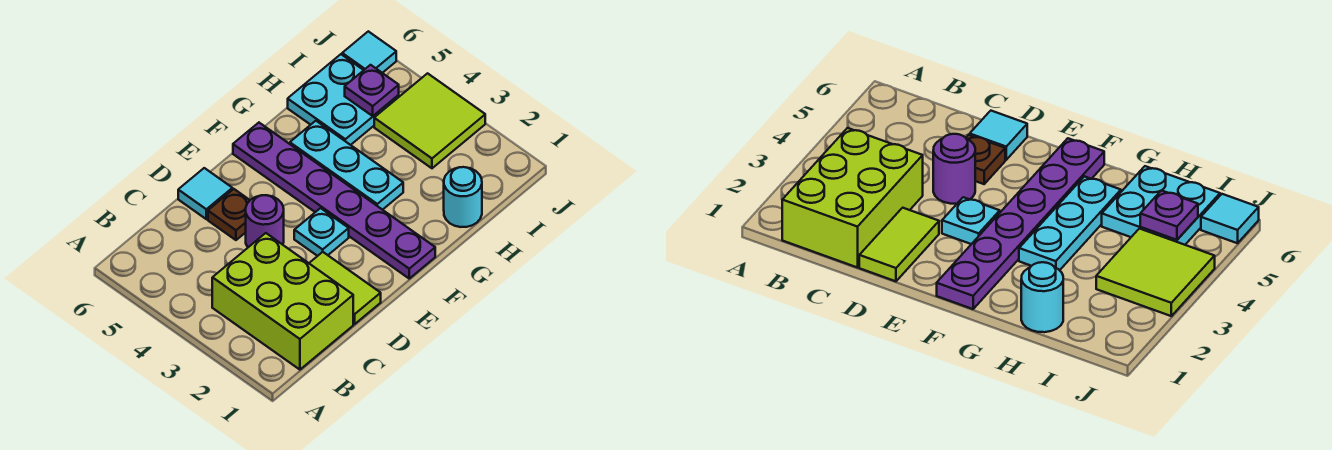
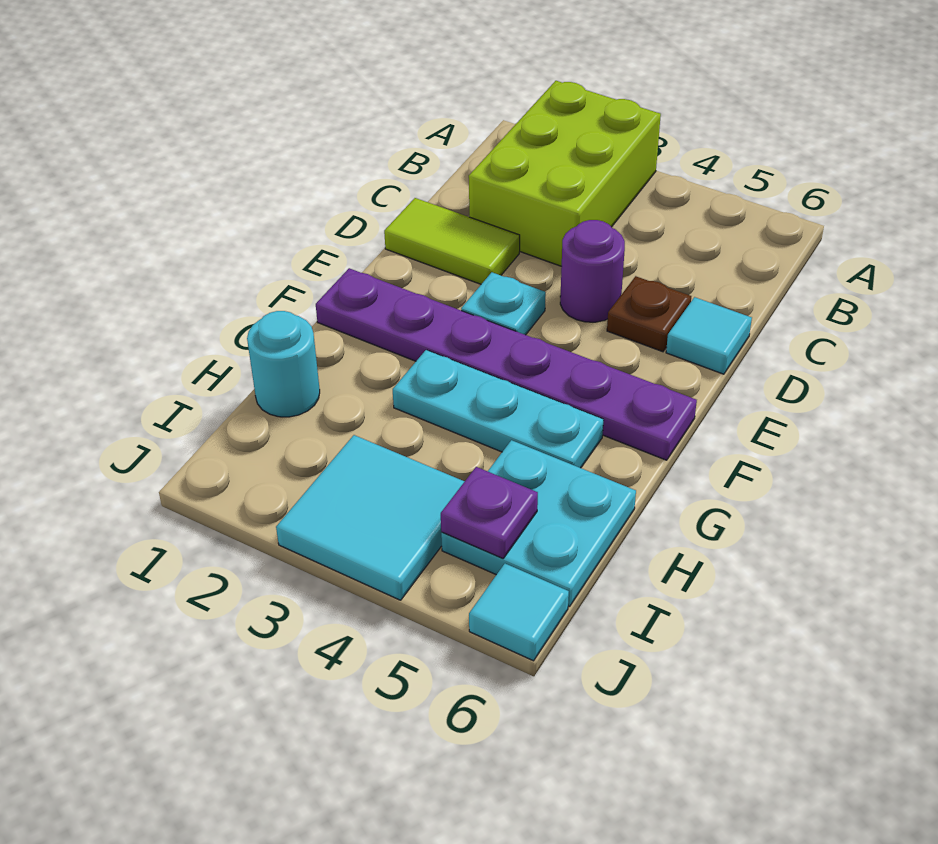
lime 2x3 brick [212,233,353,370] -> lime 2x3 brick turned to [469,81,661,266]
lime 2x2 tile [374,73,485,168] -> cyan 2x2 tile [276,435,465,600]

